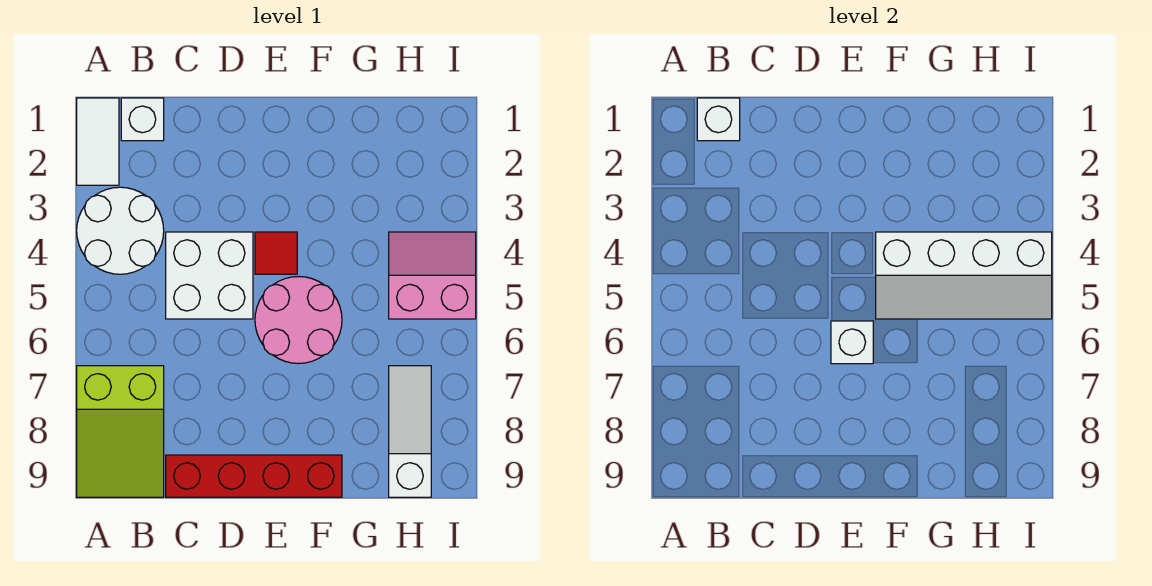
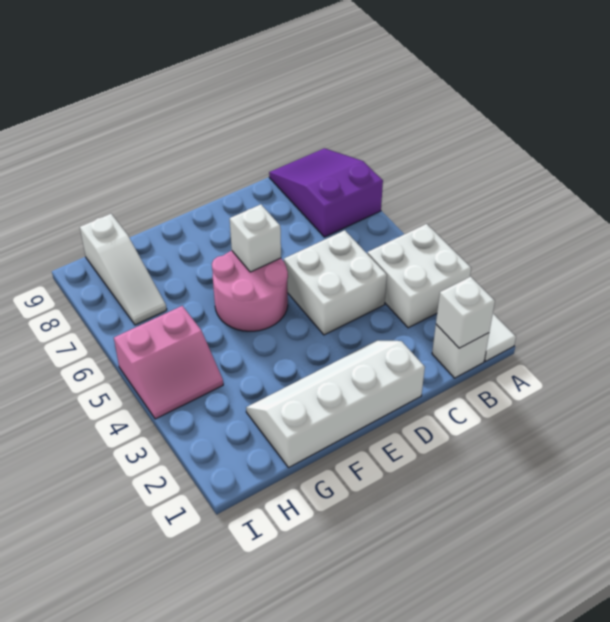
white 2x2 round brick [77,187,164,274] -> white 2x2 brick [367,224,471,328]
lime 2x3 slope [77,366,164,497] -> purple 2x3 slope [269,148,383,237]
red 1x4 brick [166,455,342,497] -> none
red 1x1 tile [255,232,297,274] -> none
white 2x4 slope [876,232,1052,319] -> white 2x4 slope moved to [246,340,425,467]

